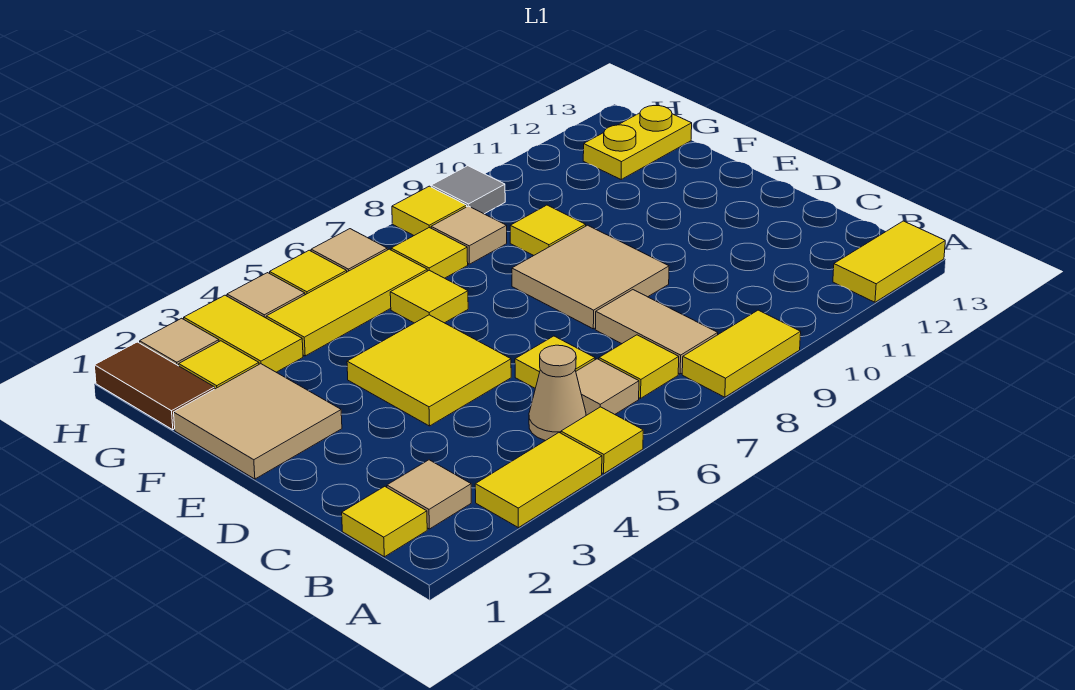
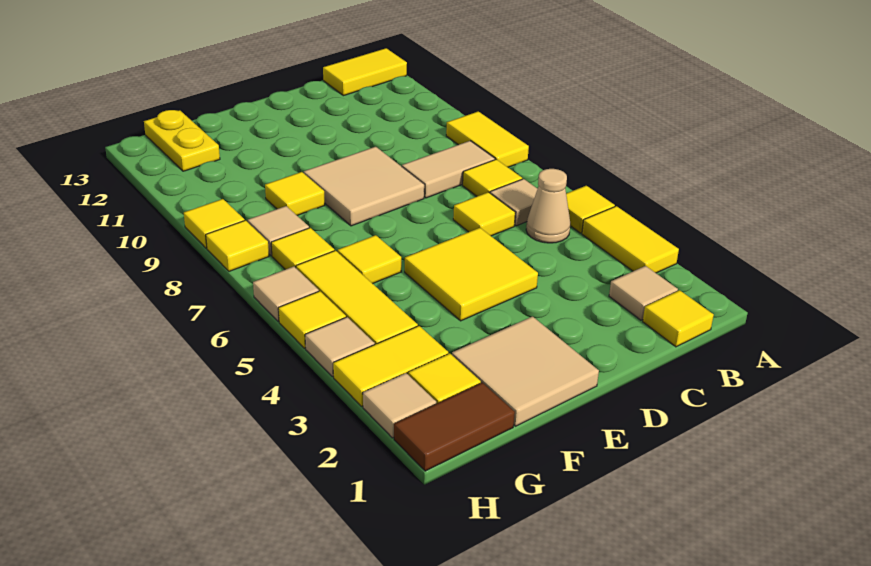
yellow 1x2 tile [833,221,945,302] -> yellow 1x2 tile turned to [323,48,407,96]
grey 1x1 tile [431,166,505,214] -> yellow 1x1 tile [184,199,245,248]

